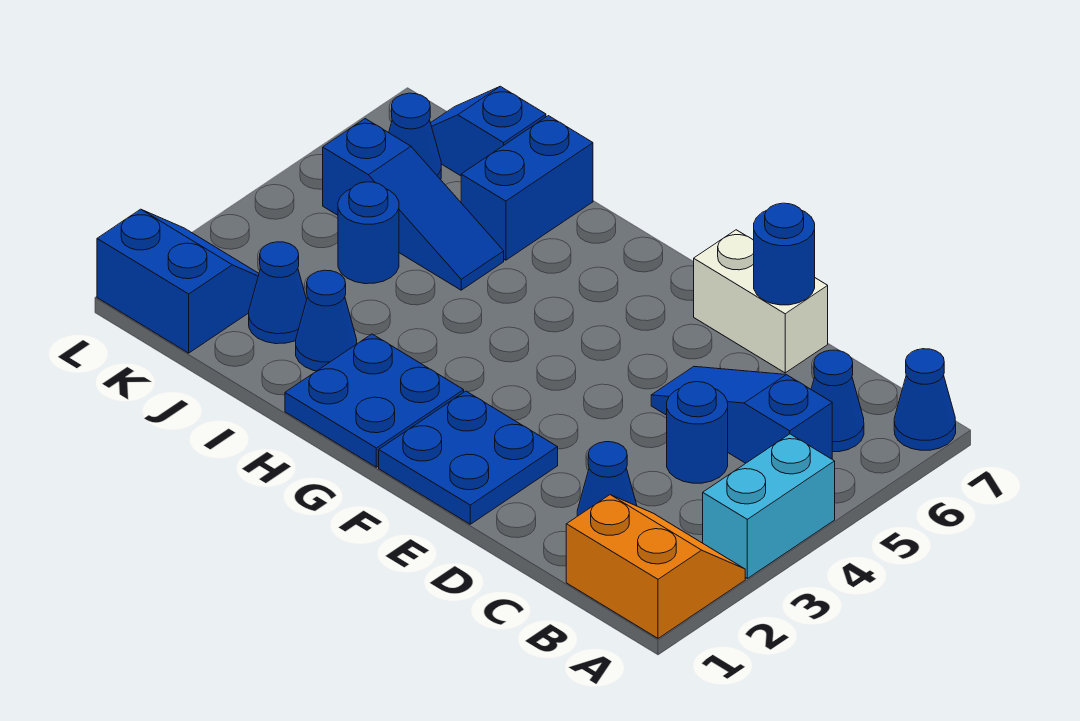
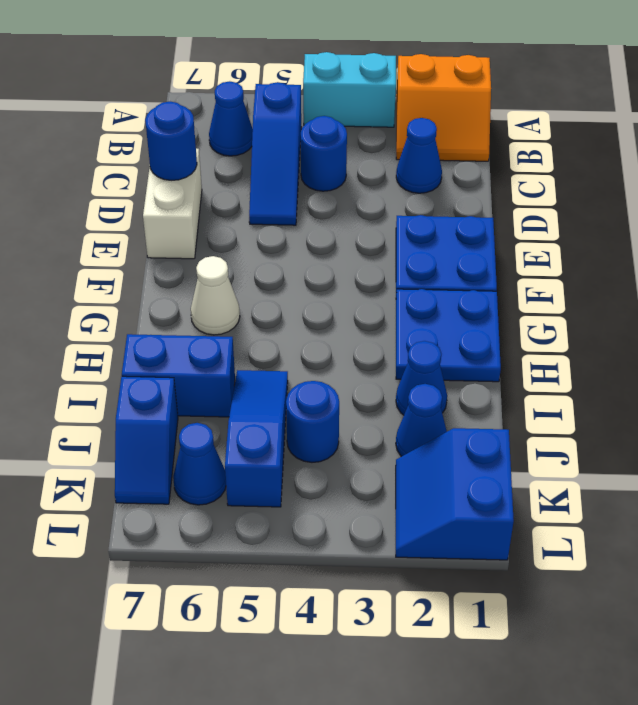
orange 2x2 slope [566,495,745,638] -> orange 2x2 slope turned to [396,54,491,161]
blue 1x1 cone [894,349,956,450] -> none
none -> white 1x1 cone [191,256,240,335]

